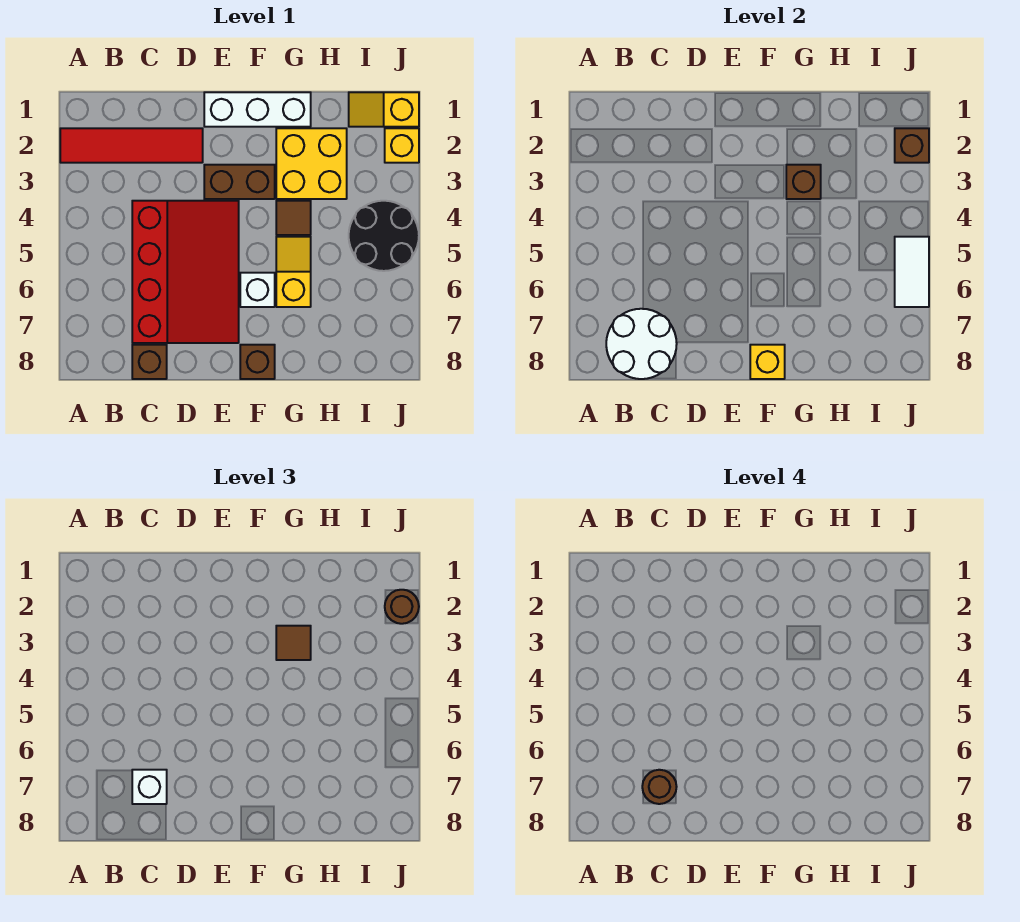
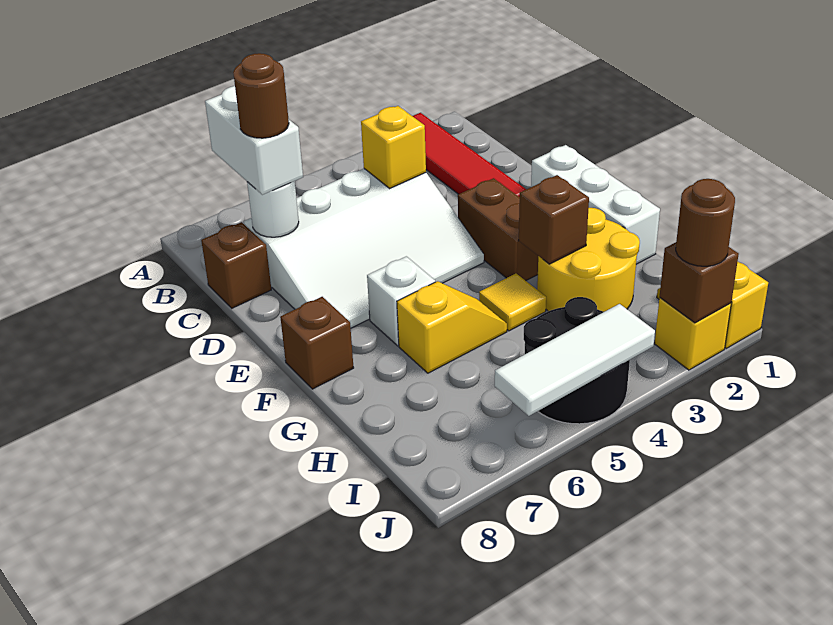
white 2x2 round brick [606,309,677,379] -> white 1x1 round brick [247,181,299,237]
red 3x4 slope [132,201,239,343] -> white 3x4 slope [244,169,484,328]
white 1x1 brick [132,770,167,804] -> white 1x2 brick [205,86,303,195]
yellow 1x1 brick [750,345,785,379] -> yellow 1x1 brick moved to [361,106,426,188]
yellow 2x2 brick [276,128,347,199] -> yellow 2x2 round brick [537,208,640,312]
brown 1x1 tile [276,626,311,660] -> none
brown 1x1 tile [276,201,311,235] -> yellow 1x1 tile [479,273,546,331]
white 1x2 tile [895,237,929,307] -> white 1x3 tile [495,304,655,416]

